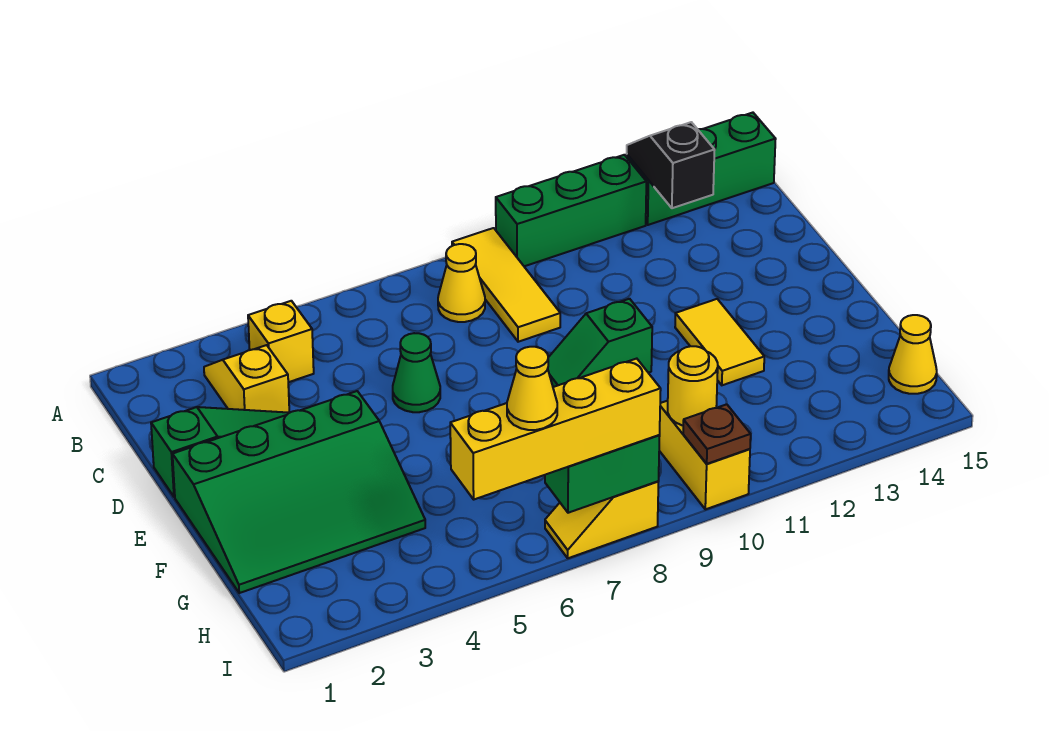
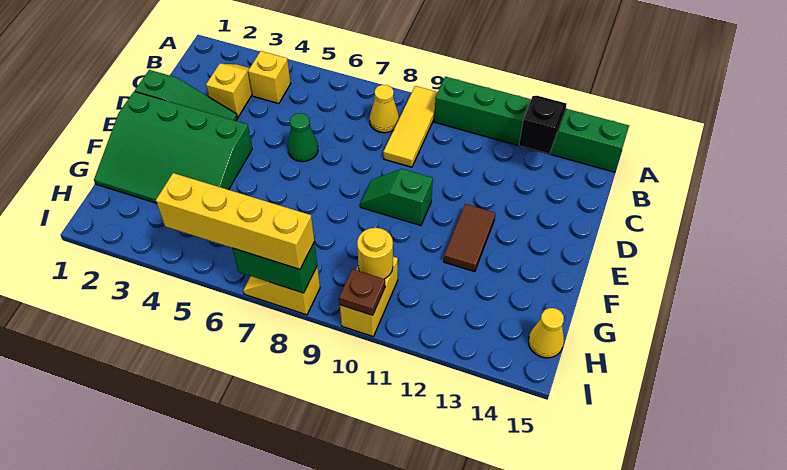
yellow 1x2 tile [675,299,764,385] -> brown 1x2 tile [444,204,495,272]
yellow 1x1 cone [507,347,557,430] -> none

